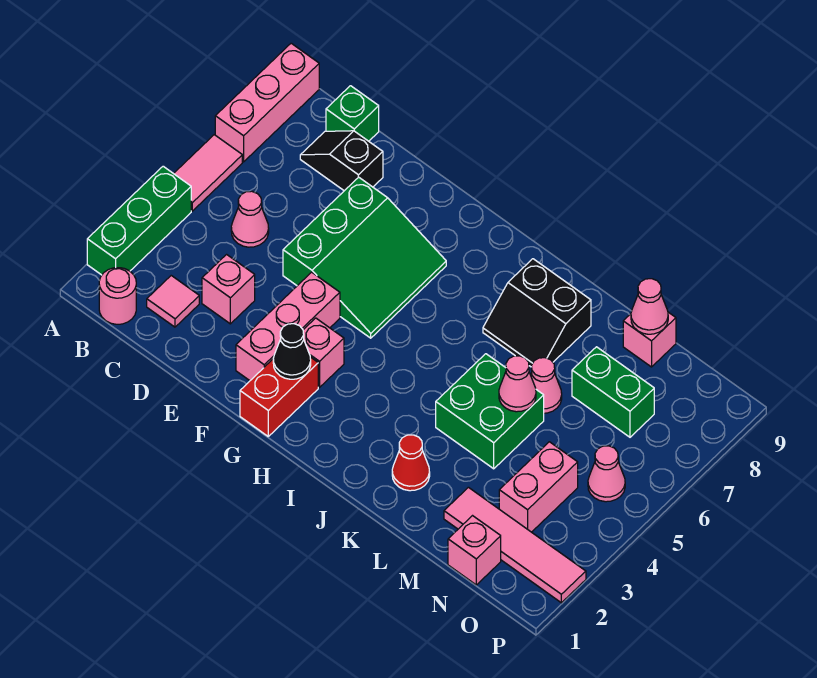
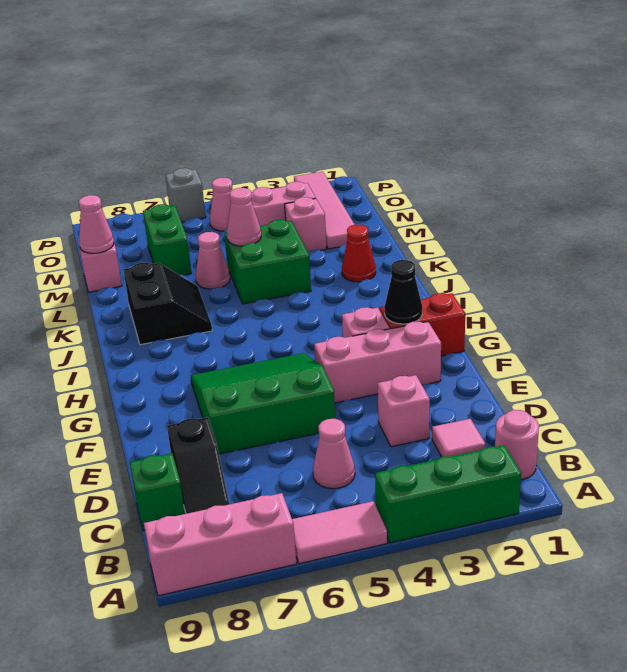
pink 1x1 brick [448,516,501,585] -> pink 1x1 brick moved to [285,197,327,252]
none -> grey 1x1 brick [165,168,206,222]

